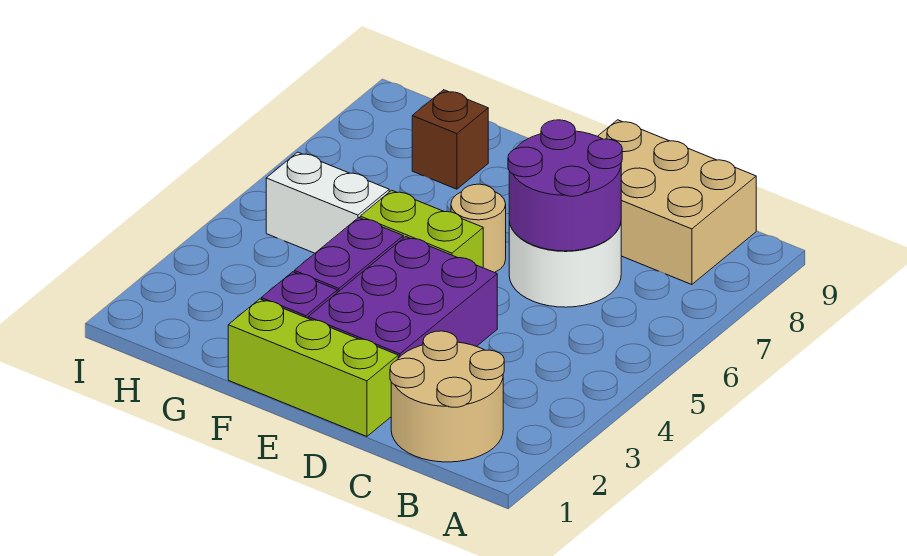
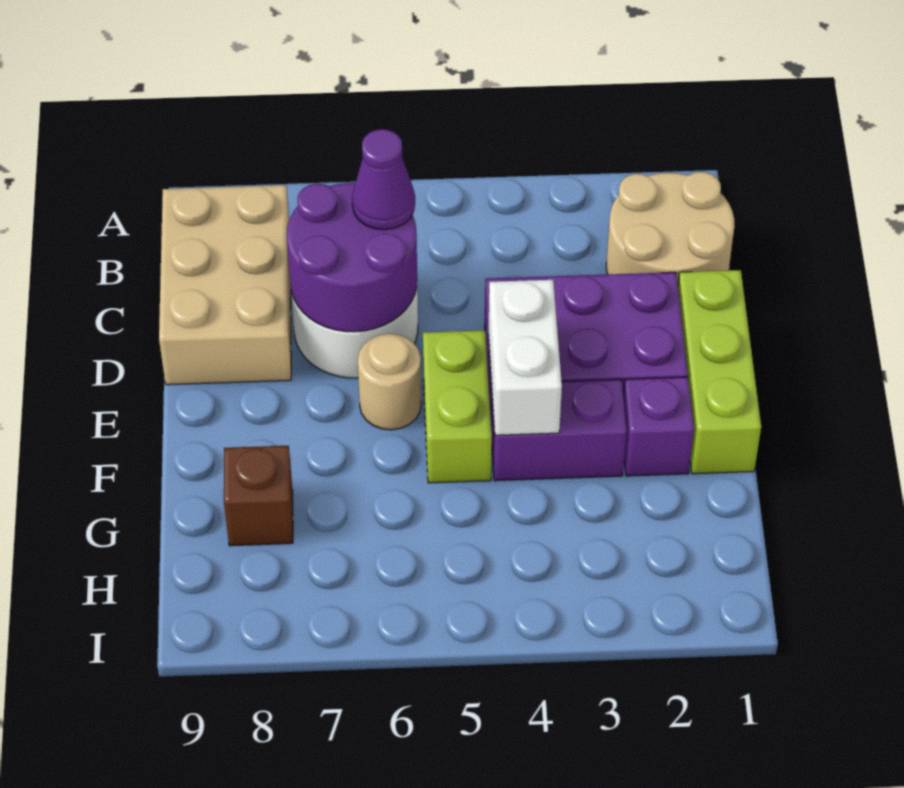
none -> purple 1x1 cone [352,129,415,230]
white 1x2 brick [266,152,389,253] -> white 1x2 brick moved to [489,280,562,435]

